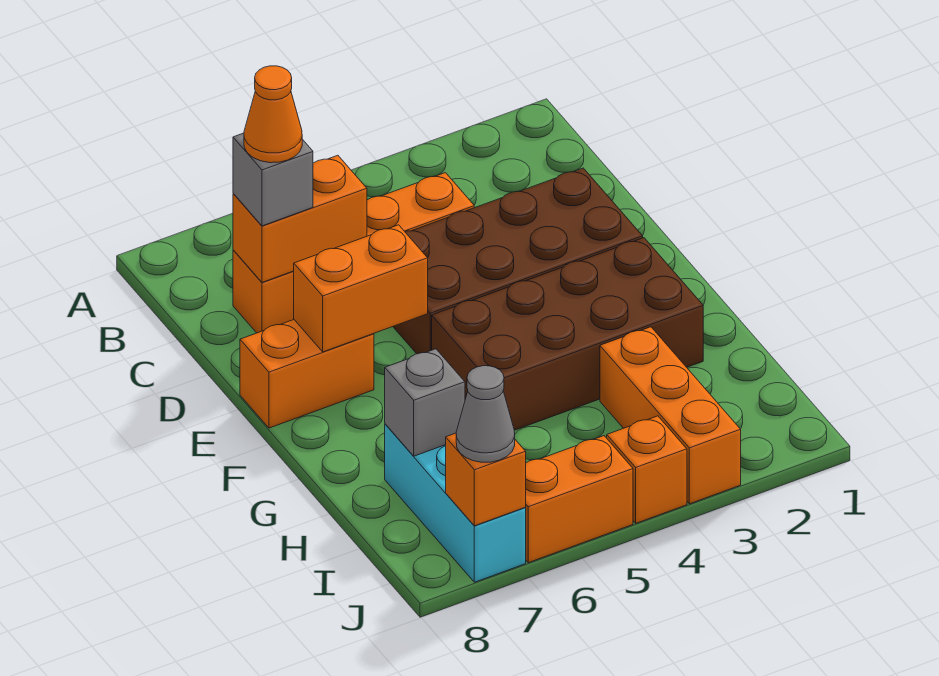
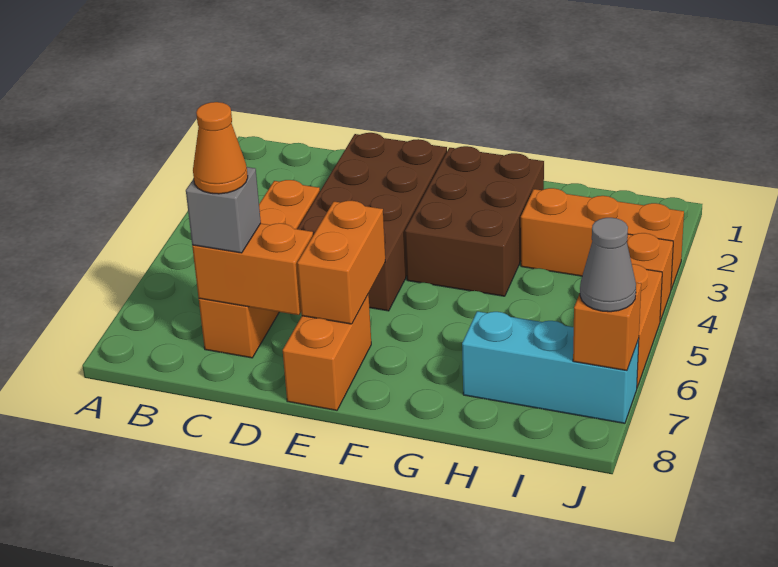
orange 1x2 brick [233,155,367,282] -> orange 1x2 brick turned to [192,223,313,315]
brown 2x4 brick [432,238,703,430] -> brown 2x3 brick [405,146,544,296]
grey 1x1 brick [385,349,465,456] -> none

